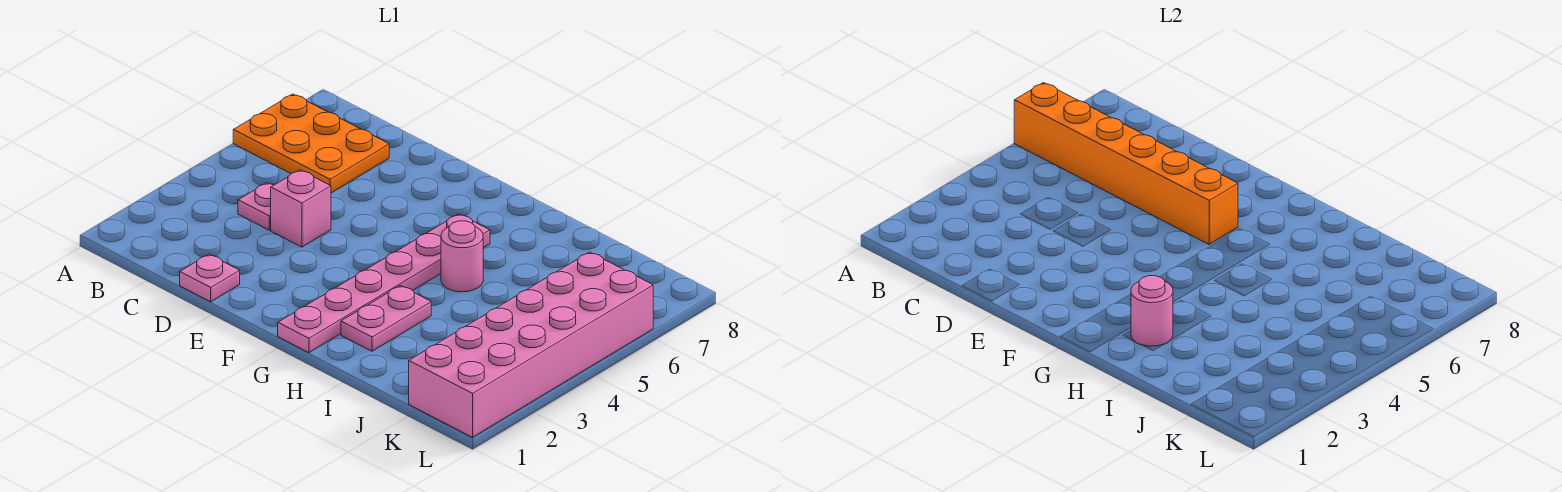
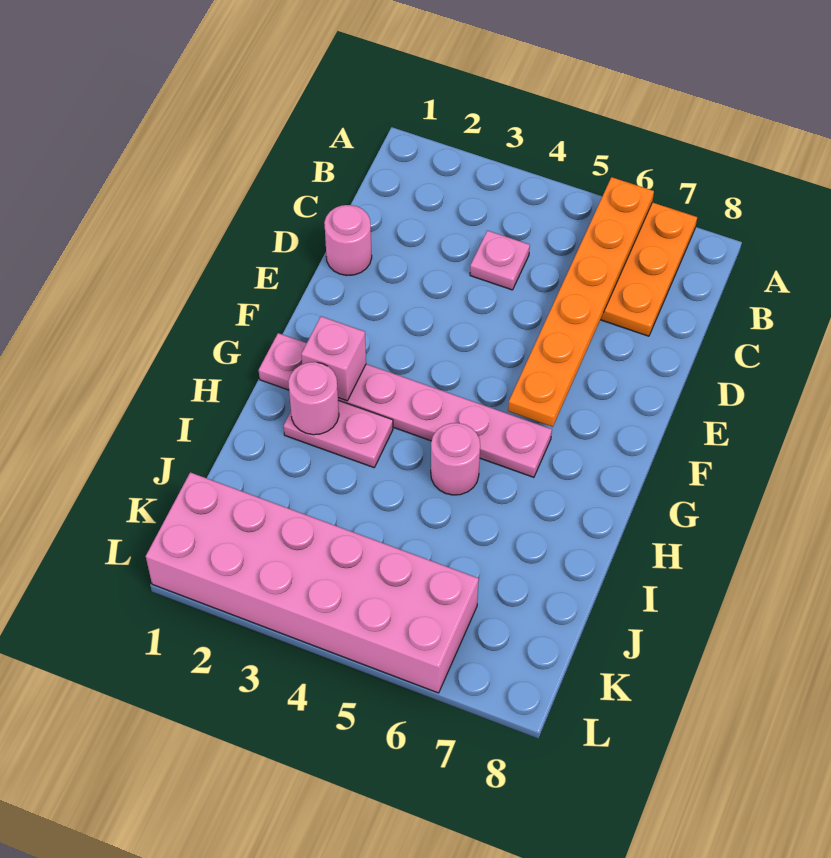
orange 1x6 brick [1014,83,1238,244] -> orange 1x6 plate [508,177,654,427]
pink 1x1 plate [180,254,240,302] -> pink 1x1 round brick [324,205,372,275]
pink 1x1 brick [271,170,331,247] -> pink 1x1 brick moved to [301,316,366,401]

